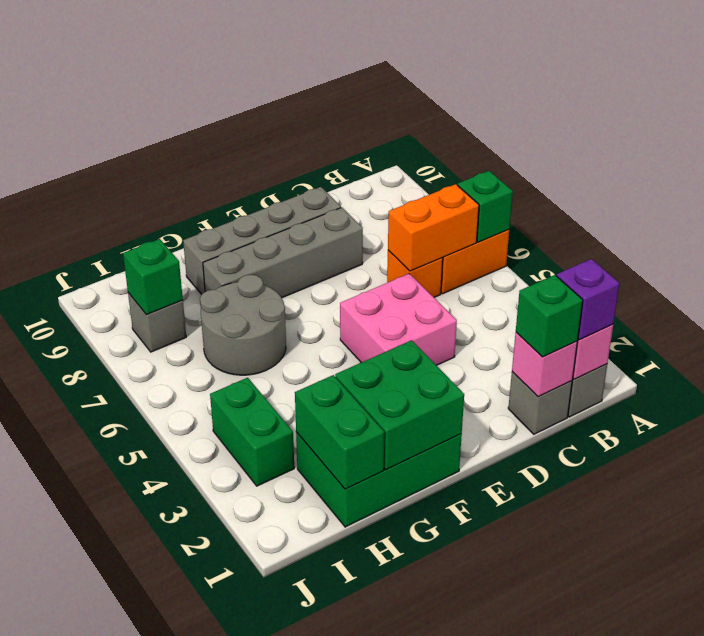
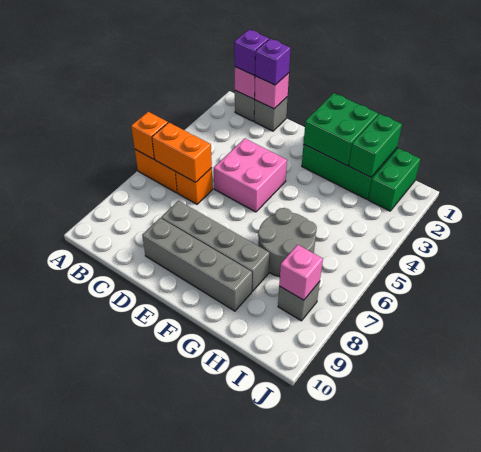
green 1x1 brick [457,171,513,242] -> orange 1x1 brick [131,112,168,159]
green 1x1 brick [516,275,583,357] -> purple 1x1 brick [255,39,291,85]
green 1x2 brick [210,378,294,486] -> green 1x2 brick moved to [368,148,420,211]
green 1x1 brick [123,239,183,315] -> pink 1x1 brick [279,245,323,300]

